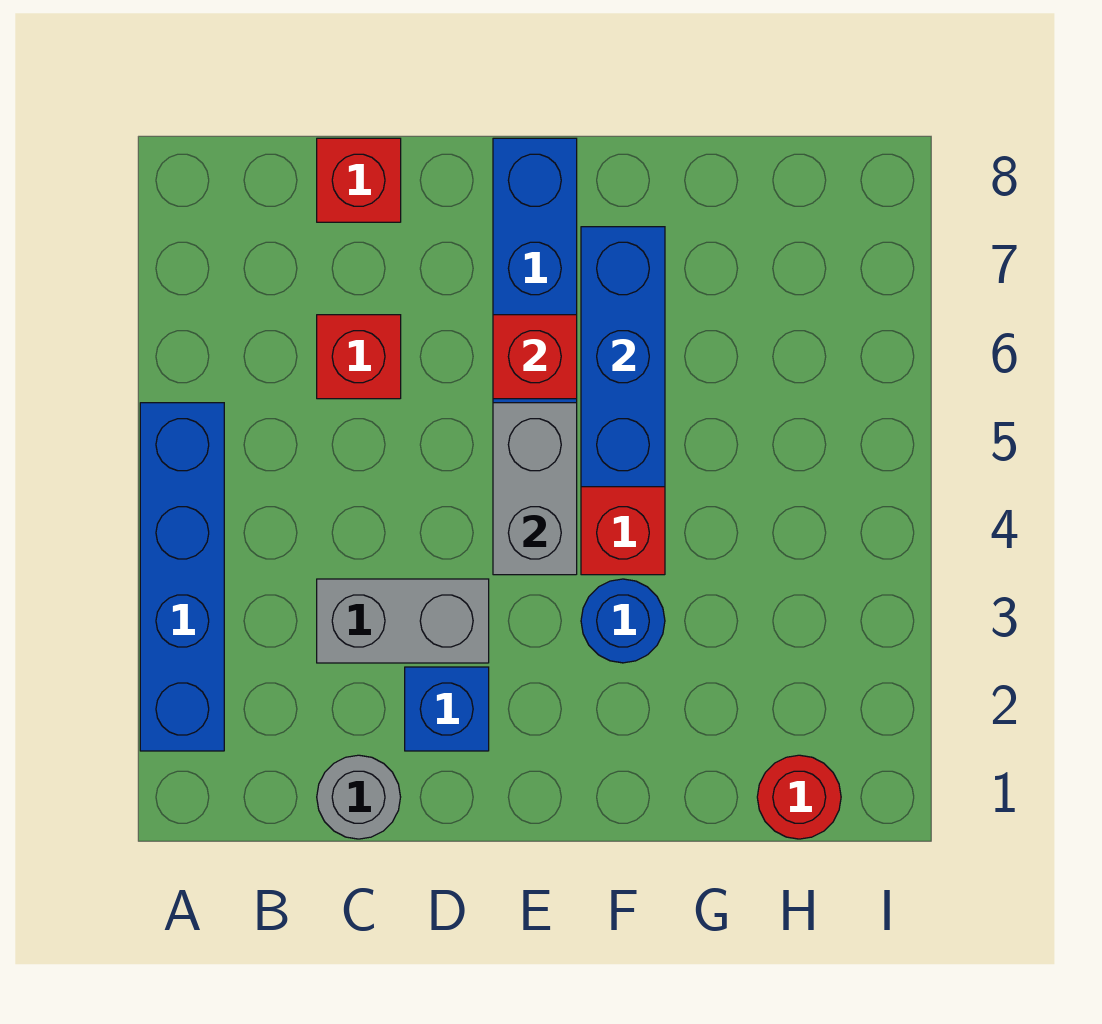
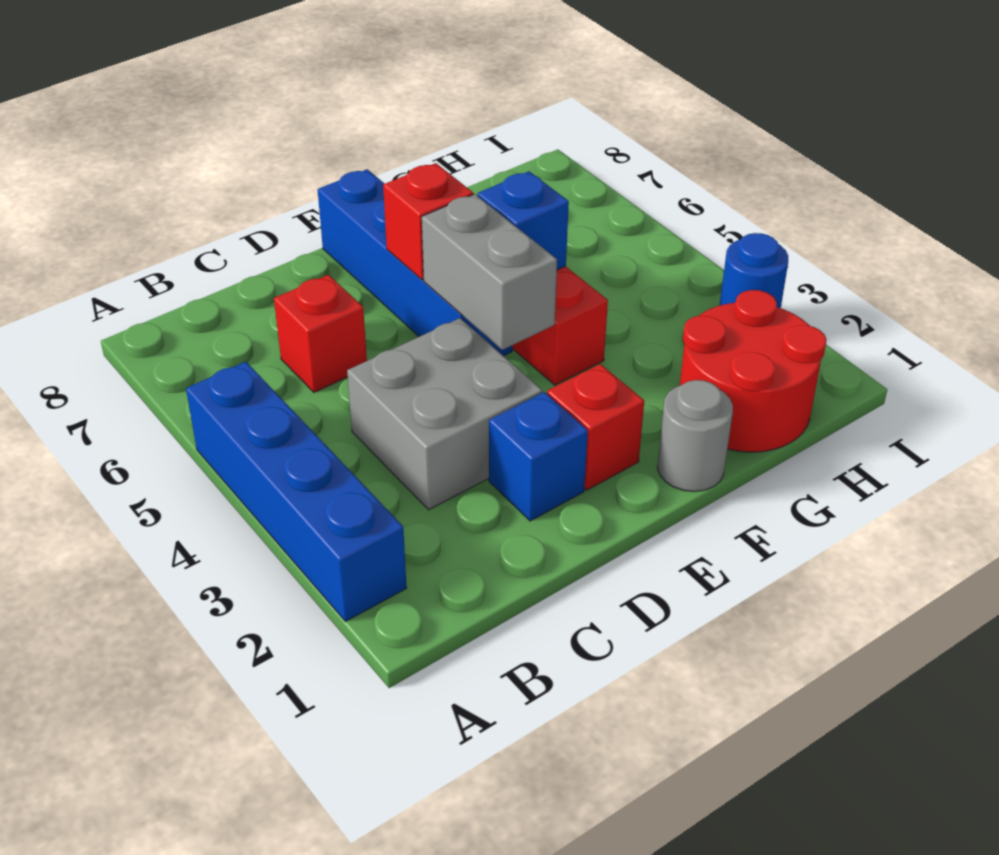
grey 1x1 round brick [317,755,401,839] -> grey 1x1 round brick moved to [657,380,733,491]
grey 1x2 brick [317,579,489,663] -> grey 2x2 brick [347,318,542,510]
red 1x1 brick [317,138,401,222] -> red 1x1 brick moved to [547,364,644,490]
blue 1x1 round brick [581,579,665,663] -> blue 1x1 round brick moved to [720,233,788,308]
blue 1x3 brick [581,227,665,487] -> blue 1x1 brick [478,171,569,270]
red 1x1 round brick [757,755,841,839] -> red 2x2 round brick [680,290,827,452]

